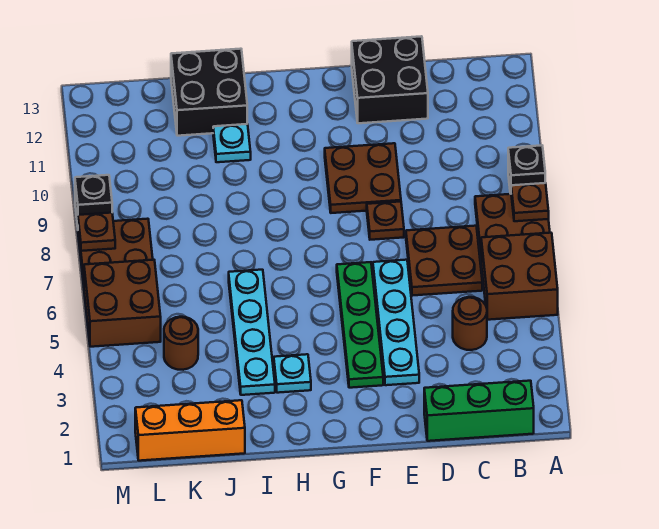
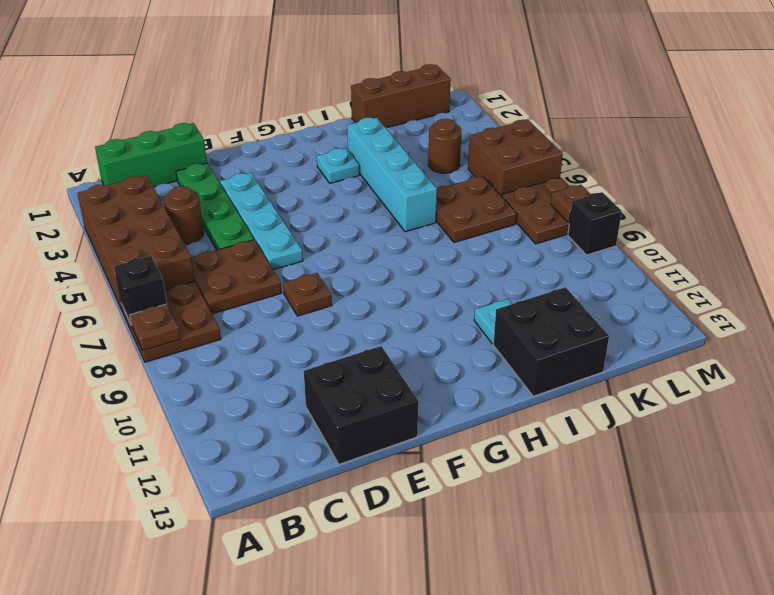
brown 2x2 brick [481,233,558,320] -> brown 2x4 brick [77,175,195,312]
black 1x1 brick [508,145,545,194] -> black 1x1 brick moved to [114,256,167,324]
brown 2x2 plate [325,143,401,213] -> brown 2x2 plate moved to [436,177,517,242]
green 1x4 plate [337,262,383,388] -> green 1x4 plate moved to [176,163,254,250]
cyan 1x4 plate [229,270,275,395] -> cyan 1x4 brick [347,117,437,232]
orange 1x3 brick [135,400,245,461] -> brown 1x3 brick [351,64,451,128]

